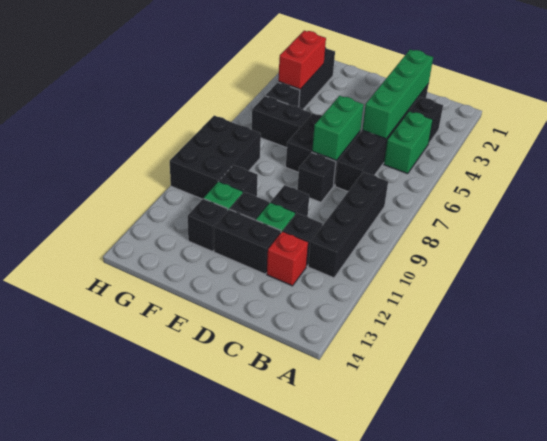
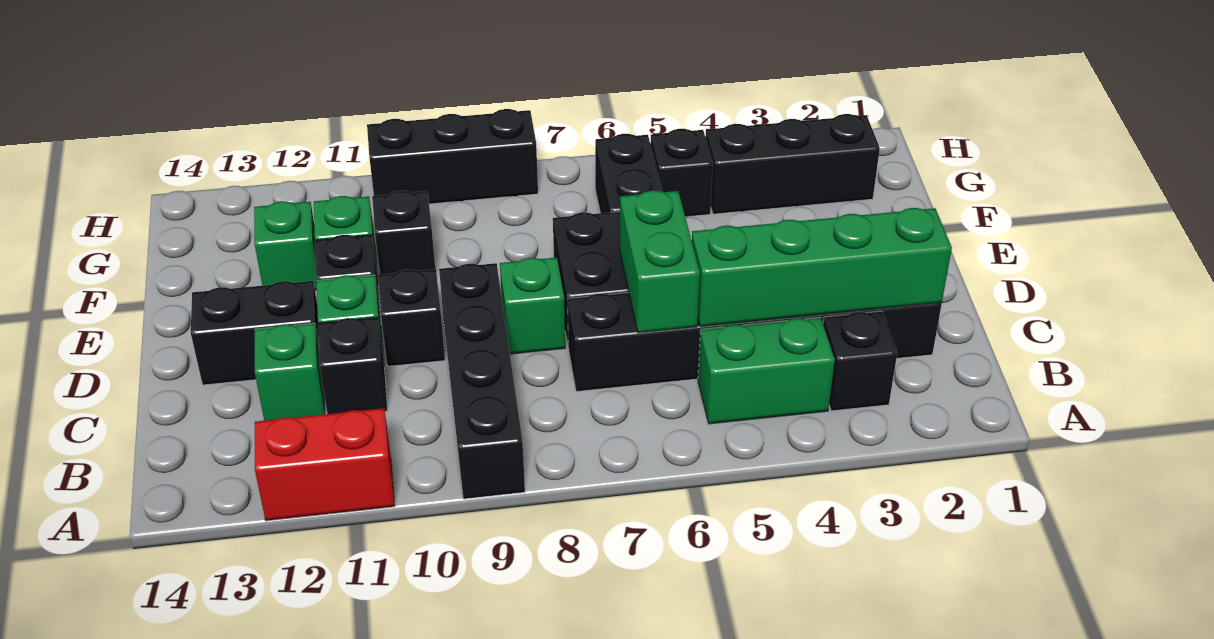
black 1x4 brick [308,172,388,278] -> black 1x4 brick turned to [439,263,525,499]
red 1x1 brick [267,231,308,286] -> green 1x1 brick [255,323,325,421]
green 1x2 brick [312,96,364,161] -> green 1x2 brick turned to [620,190,700,333]
black 1x1 brick [297,153,336,202] -> green 1x1 brick [500,257,565,354]
black 1x2 brick [214,209,281,274] -> black 1x2 brick turned to [191,281,319,385]
black 1x1 brick [188,199,228,251] -> green 1x1 brick [254,201,317,290]
red 1x2 brick [278,31,326,89] -> red 1x2 brick moved to [255,408,395,521]
black 2x3 brick [170,116,261,199] -> black 1x3 brick [367,109,538,204]

